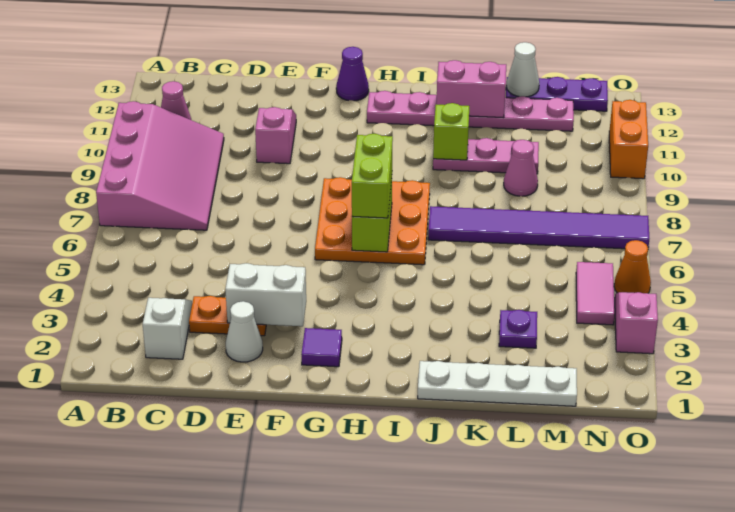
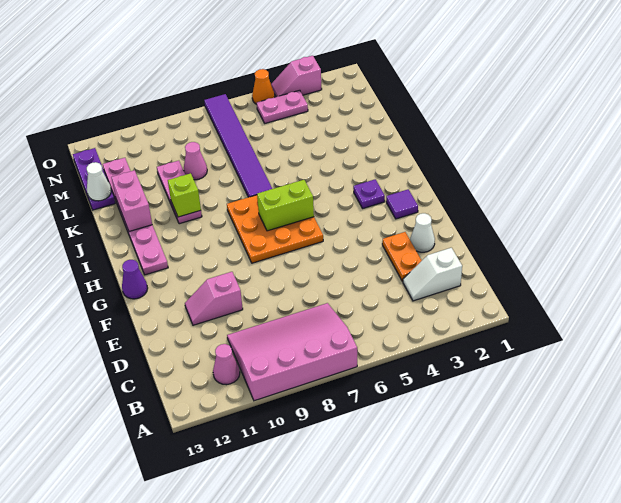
white 1x2 brick [225,263,306,326] -> none
lime 1x2 brick [352,134,393,218] -> none
white 1x4 plate [418,361,577,406] -> none
purple 1x1 plate [499,310,537,348] -> purple 1x1 plate moved to [353,179,385,209]
pink 1x2 tile [576,262,615,325] -> pink 1x2 plate [257,90,308,123]
orange 1x2 brick [609,100,648,179] -> none

